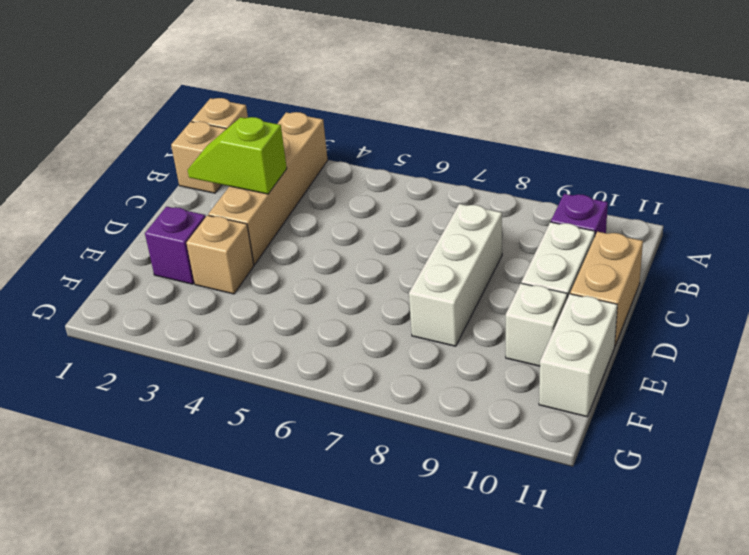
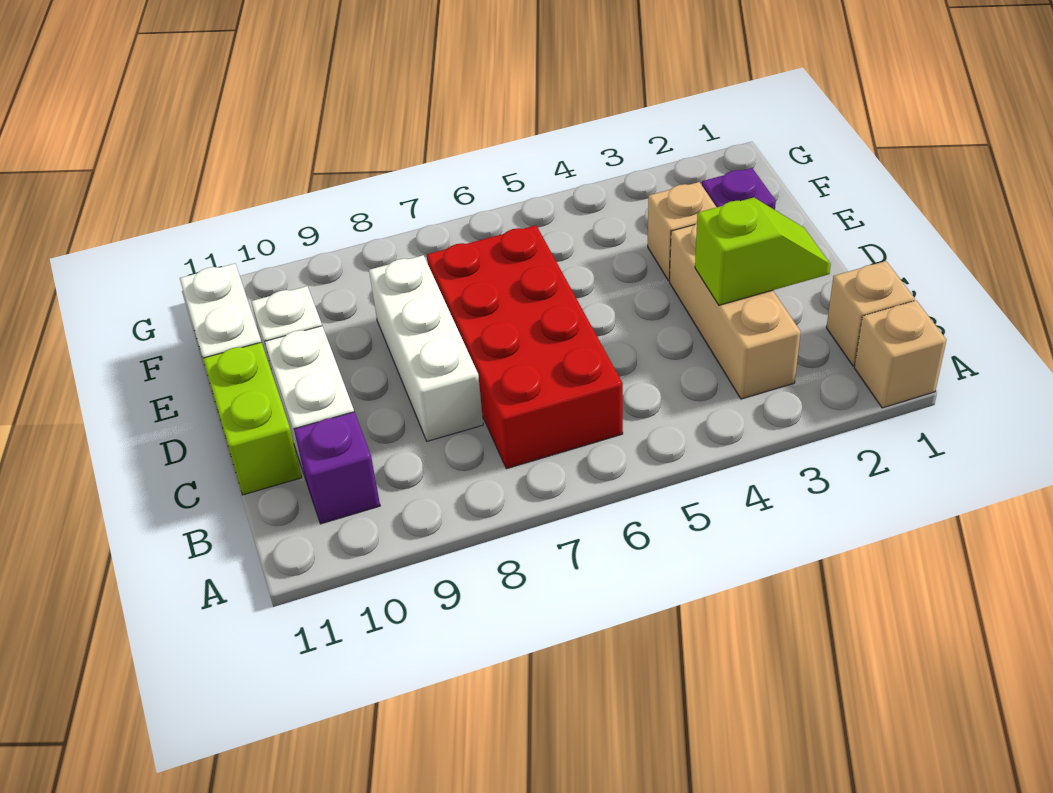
tan 1x4 brick [208,112,328,265] -> tan 1x3 brick [670,223,801,399]
none -> red 2x4 brick [426,225,623,469]
tan 1x2 brick [570,232,643,345] -> lime 1x2 brick [203,342,302,495]

